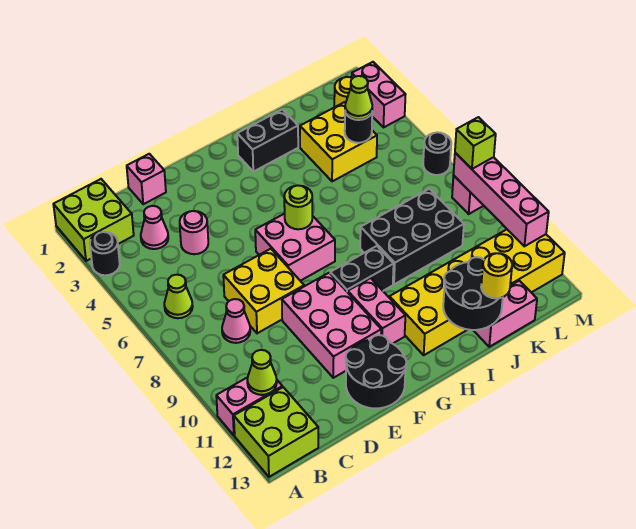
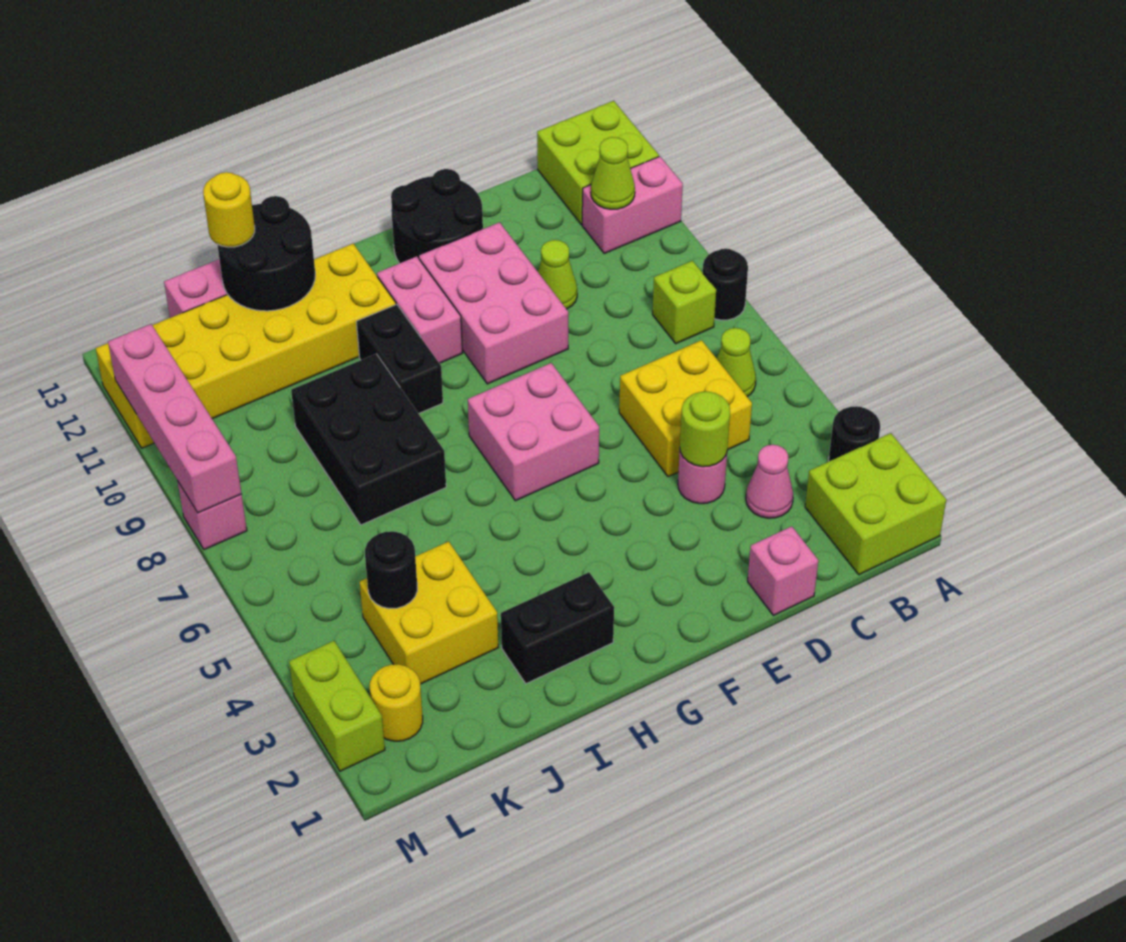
pink 1x1 cone [222,299,250,343] -> none
yellow 2x2 brick [223,249,304,333] -> yellow 2x2 brick moved to [619,340,752,477]
lime 1x1 round brick [284,185,312,229] -> lime 1x1 round brick moved to [680,391,730,467]
black 1x2 brick [330,246,394,292] -> black 1x2 brick turned to [356,304,443,414]
black 2x3 brick [360,189,464,284] -> black 2x3 brick turned to [291,354,446,525]
lime 1x1 cone [345,76,372,120] -> lime 1x1 cone moved to [538,240,577,309]
pink 1x2 brick [352,62,406,128] -> lime 1x2 brick [289,641,385,771]
black 1x1 round brick [423,132,451,175] -> black 1x1 round brick moved to [703,249,748,320]
lime 1x1 brick [455,117,496,169] -> lime 1x1 brick moved to [653,261,716,344]

